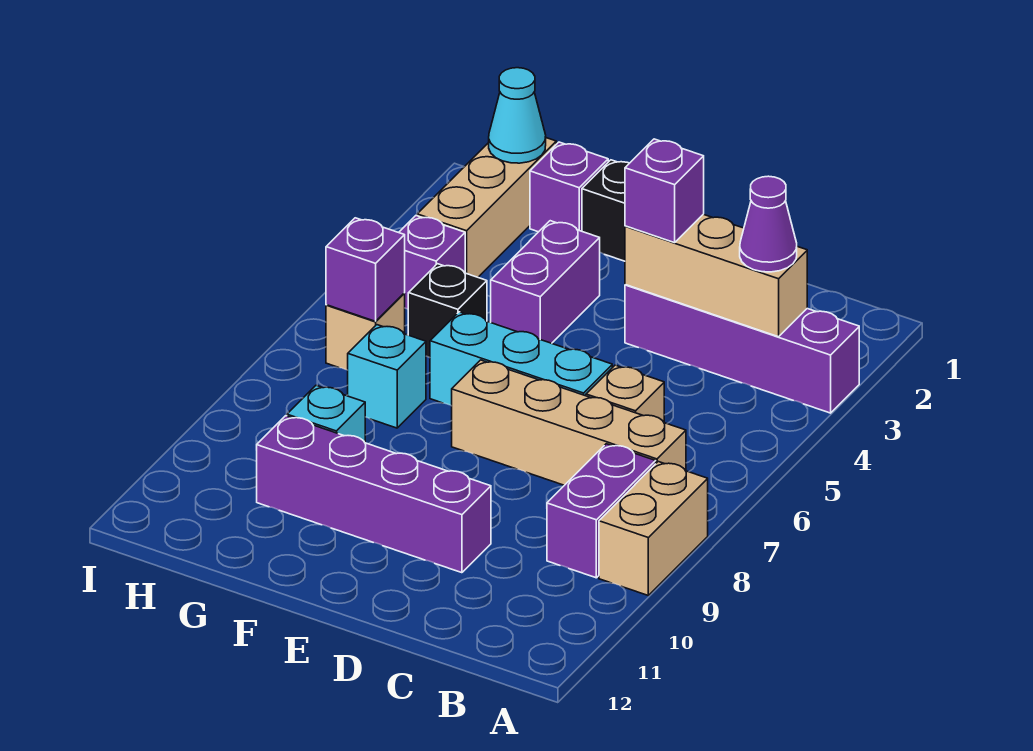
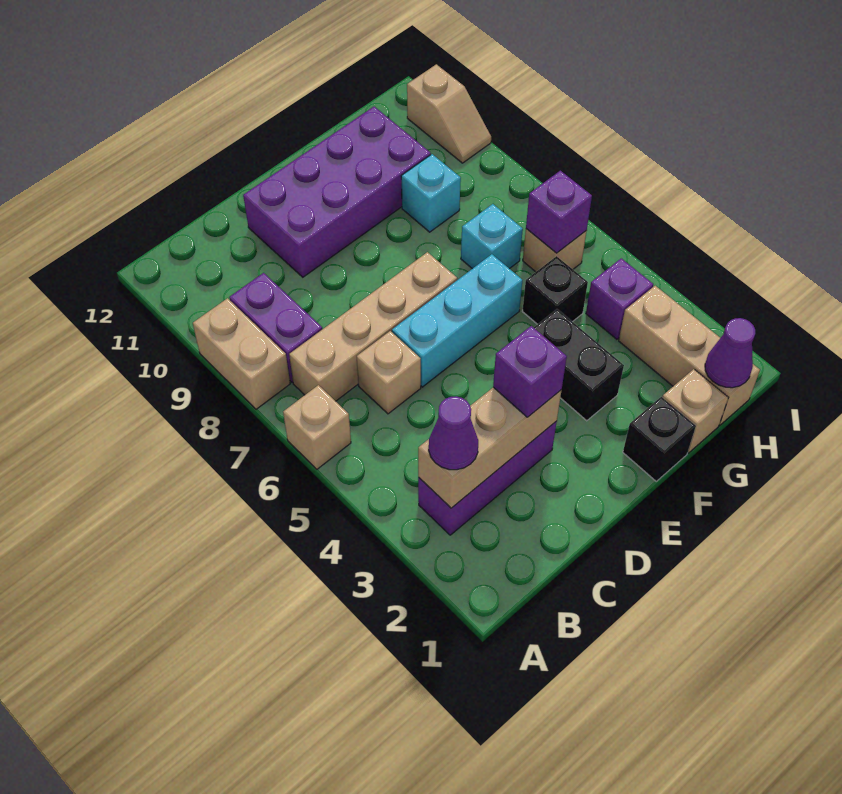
purple 1x4 brick [625,285,859,413] -> purple 1x3 brick [418,421,557,535]
none -> tan 1x1 brick [283,385,351,469]
purple 1x4 brick [257,416,491,573] -> purple 2x4 brick [243,107,431,277]
purple 1x2 brick [491,221,600,343] -> black 1x2 brick [534,309,624,421]
purple 1x1 brick [530,142,608,232] -> tan 1x1 brick [662,369,728,453]
cyan 1x1 cone [489,68,546,163] -> purple 1x1 cone [705,318,755,388]
none -> tan 1x2 slope [407,64,491,163]

